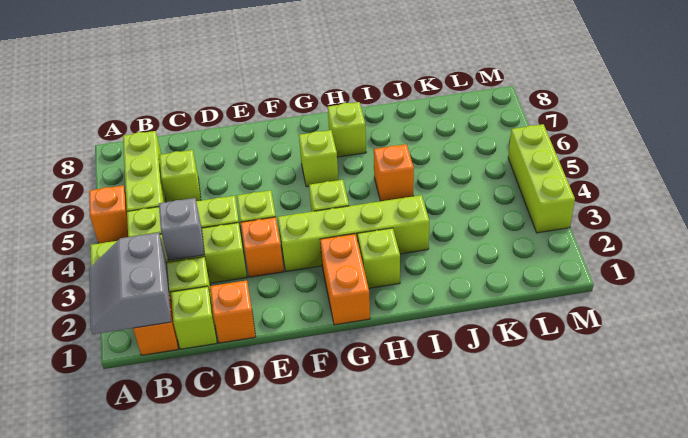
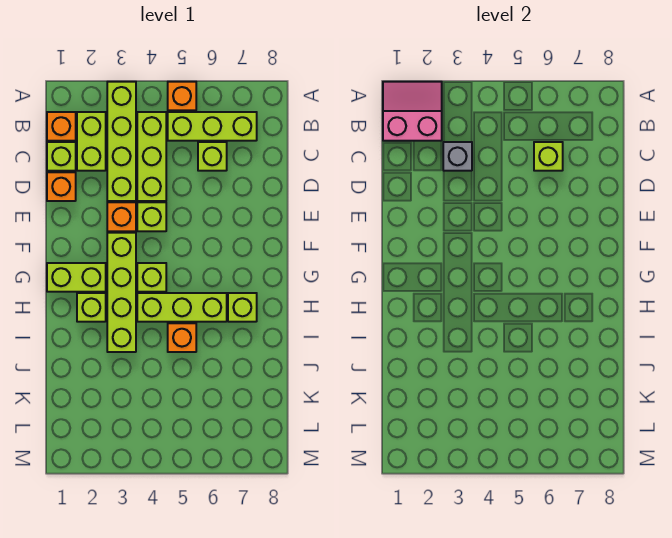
grey 2x2 slope [89,233,171,334] -> pink 2x2 slope [383,82,442,141]
orange 1x2 brick [320,234,370,325] -> lime 1x2 brick [47,263,106,292]
lime 1x1 brick [299,130,338,187] -> lime 1x1 brick moved to [534,142,563,171]
lime 1x3 brick [508,124,575,233] -> lime 1x3 brick moved to [137,293,227,322]

